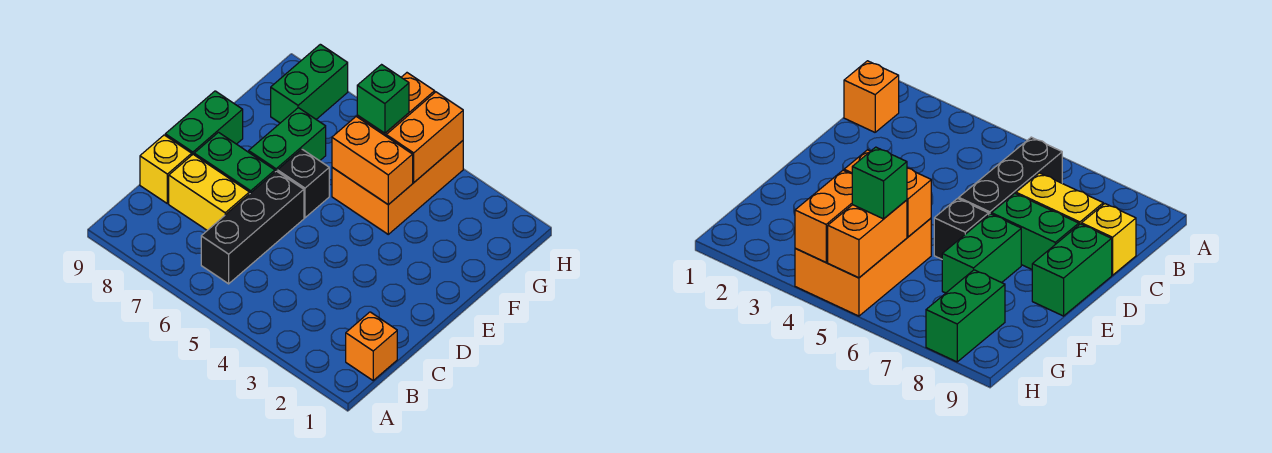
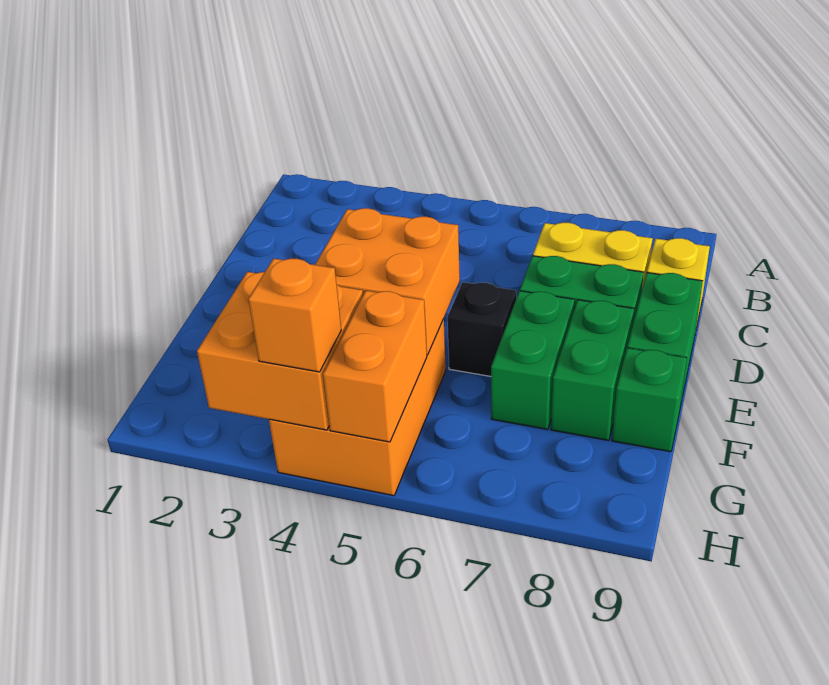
orange 1x1 brick [346,312,397,380] -> orange 1x1 brick moved to [248,259,341,372]
black 1x3 brick [201,171,304,284] -> none
orange 1x2 brick [332,117,413,205] -> orange 2x2 brick [315,208,460,355]
orange 1x2 brick [386,92,463,182] -> orange 2x2 brick [197,272,363,430]
green 1x1 brick [357,65,409,133] -> green 1x1 brick moved to [612,348,687,452]
green 1x2 brick [271,44,348,123] -> green 1x2 brick moved to [551,300,634,440]

